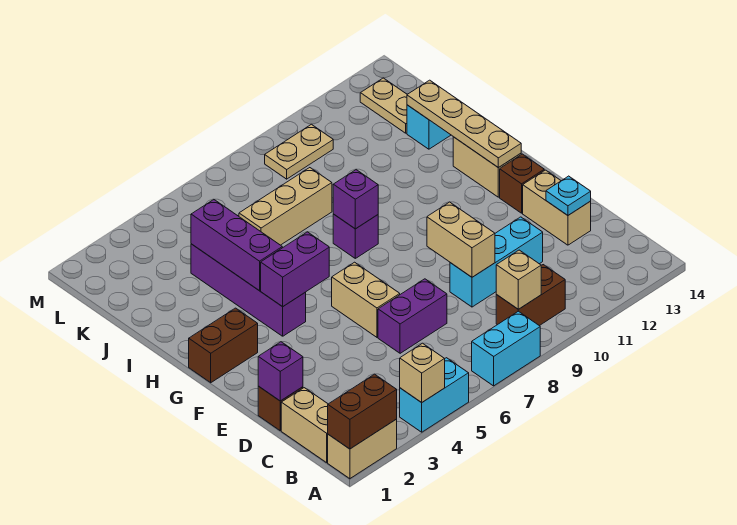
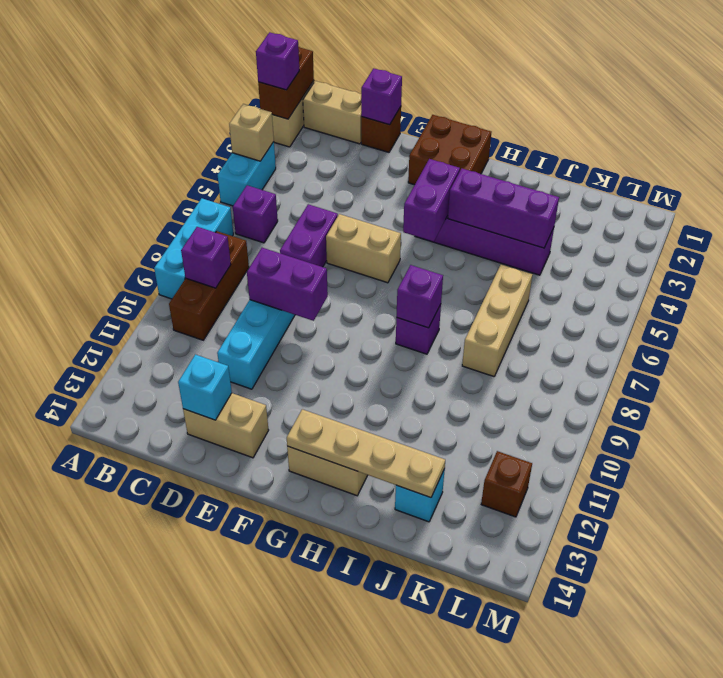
none -> purple 1x1 brick [256,32,299,90]
cyan 1x2 brick [472,311,540,386] -> cyan 1x3 brick [154,198,233,299]
none -> purple 1x1 brick [233,185,278,243]
brown 1x2 brick [496,265,565,326] -> brown 1x3 brick [169,231,249,340]
tan 1x1 brick [496,250,541,309] -> purple 1x1 brick [181,227,231,288]
tan 1x2 brick [427,202,495,277] -> purple 1x2 brick [247,248,328,321]
cyan 1x1 plate [546,176,591,215] -> cyan 1x1 brick [178,354,232,420]
brown 1x1 brick [500,154,544,213] -> brown 1x1 brick moved to [481,451,532,517]
brown 1x2 brick [189,308,258,383] -> brown 2x2 brick [408,115,491,185]
tan 1x2 plate [360,78,407,133] -> none
tan 1x2 plate [265,124,333,179] -> none

